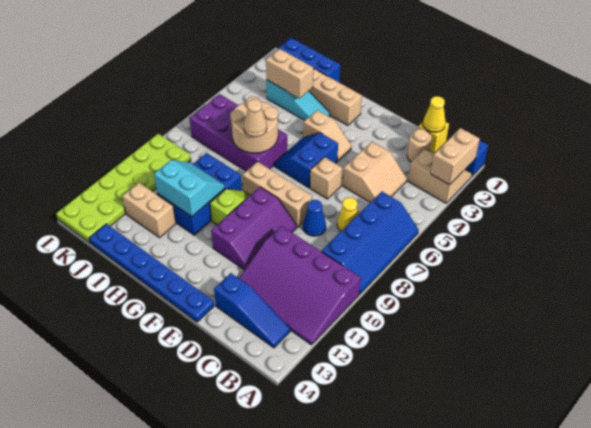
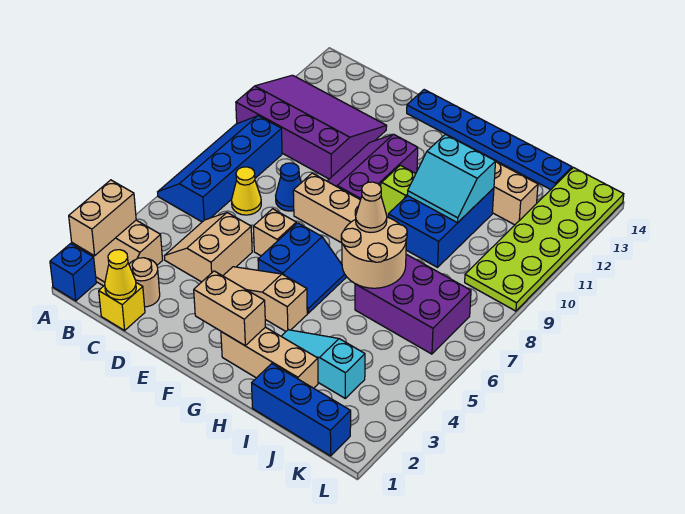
blue 1x3 slope [214,273,290,348] -> none
tan 1x2 slope [303,110,351,161] -> tan 1x3 slope [223,267,307,331]
purple 2x4 brick [189,94,287,171] -> purple 2x3 brick [355,254,471,354]
tan 1x2 brick [266,49,313,98] -> tan 1x2 brick moved to [194,271,265,345]

